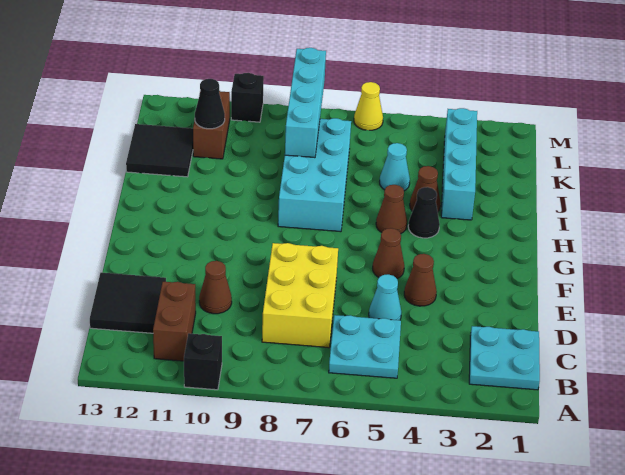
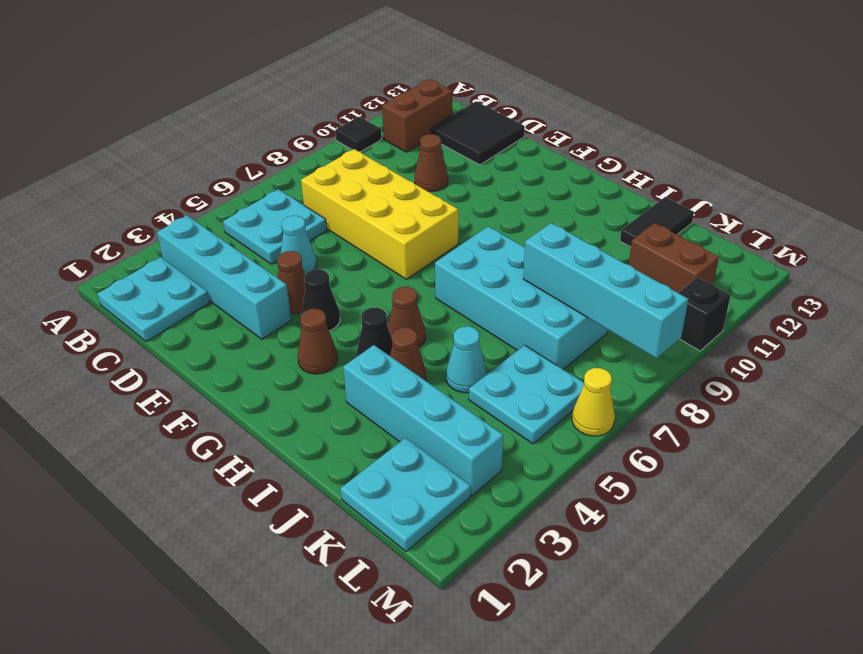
black 1x1 brick [184,333,222,390] -> black 1x1 tile [335,117,382,152]
none -> cyan 1x4 brick [157,215,291,339]
brown 1x2 brick [153,282,196,361] -> brown 1x2 brick turned to [382,80,452,152]
yellow 2x3 brick [262,243,338,348] -> yellow 2x4 brick [301,149,458,279]
brown 1x1 cone [373,228,404,279] -> brown 1x1 cone moved to [297,309,338,374]
black 2x2 tile [126,124,193,177] -> black 1x2 tile [620,197,694,247]
none -> cyan 2x2 plate [341,438,471,551]
none -> cyan 2x2 plate [469,345,584,444]
black 1x1 cone [195,79,225,129] -> black 1x1 cone moved to [302,269,340,331]

